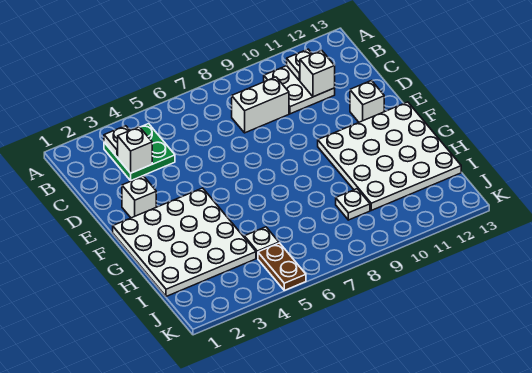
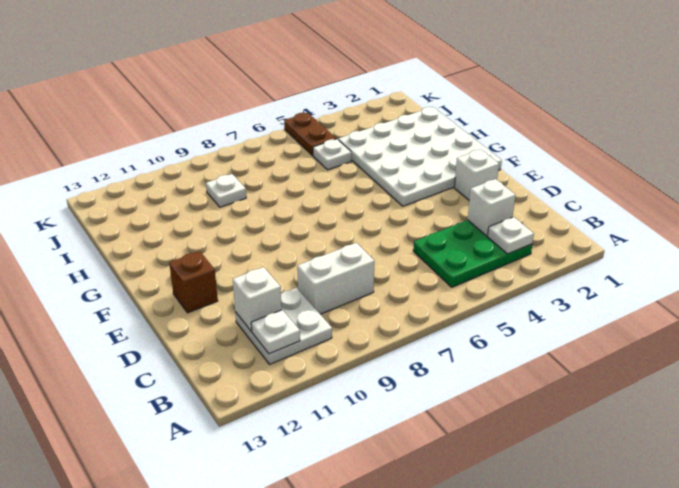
green 2x2 plate [104,124,175,180] -> green 2x3 plate [413,220,532,287]
white 1x1 brick [350,81,384,122] -> brown 1x1 brick [169,251,218,313]
white 4x4 plate [318,102,461,210] -> none

